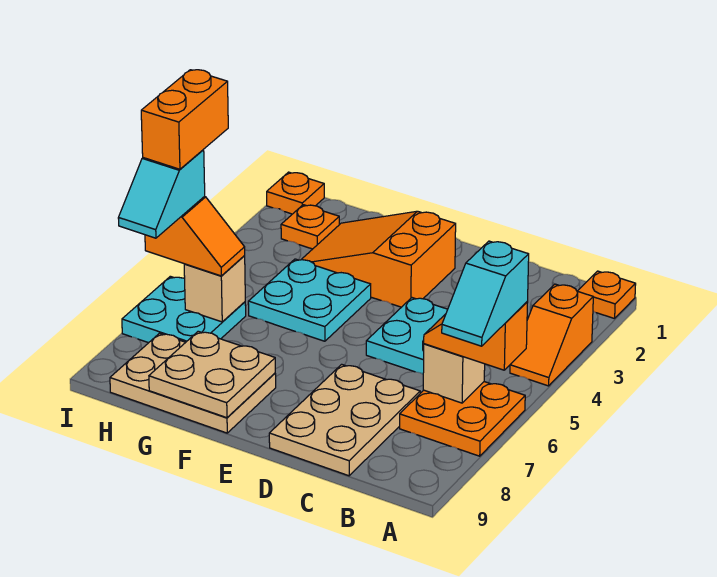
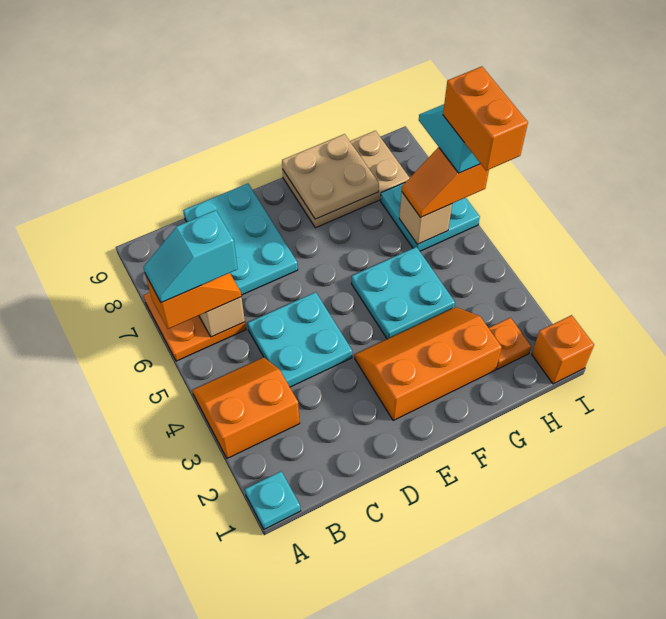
orange 1x1 plate [578,271,636,319] -> cyan 1x1 plate [245,471,301,529]
orange 1x2 slope [510,284,593,386] -> orange 2x2 slope [192,357,300,458]
cyan 1x2 slope [442,241,529,346] -> cyan 1x2 slope turned to [143,210,238,303]
tan 2x3 plate [269,364,420,476] -> cyan 2x3 plate [183,184,298,295]
orange 2x3 slope [301,211,456,307] -> orange 2x3 slope turned to [355,307,502,421]
orange 1x1 plate [267,172,324,214] -> orange 1x1 brick [532,315,594,384]

